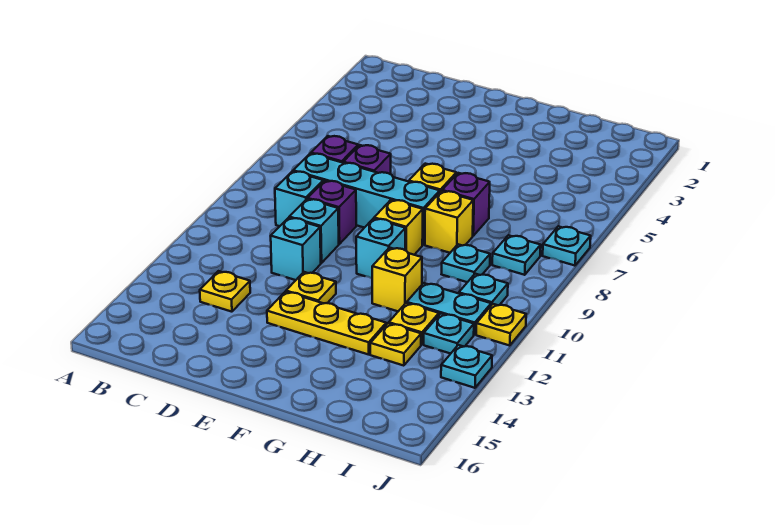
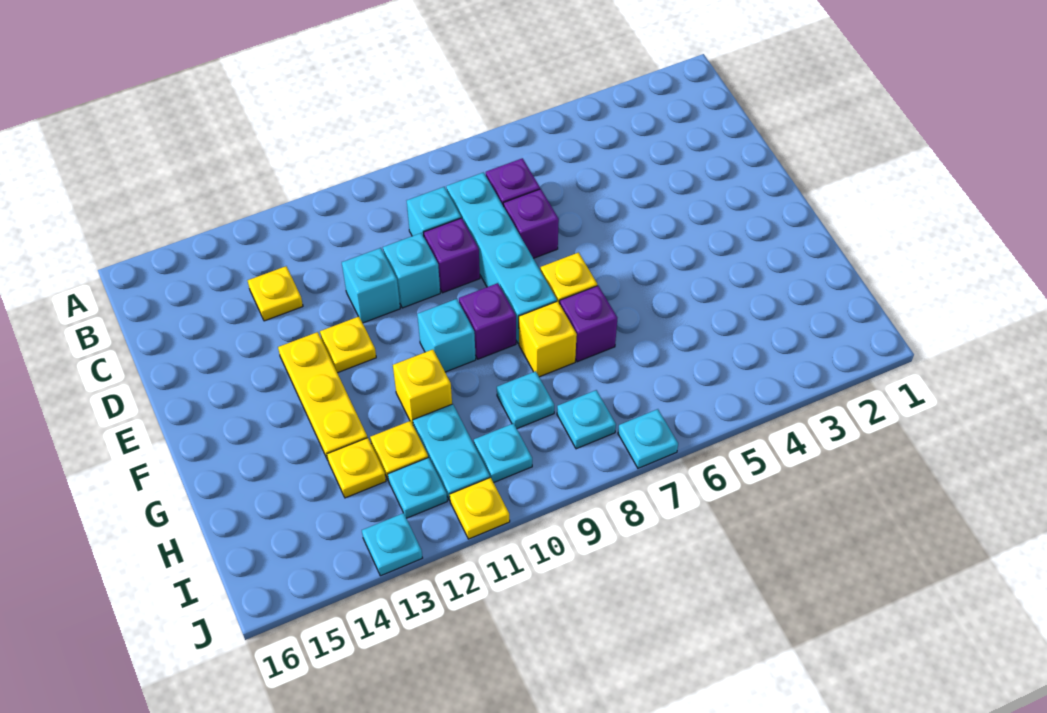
yellow 1x1 brick [374,200,423,255] -> purple 1x1 brick [459,283,516,359]

